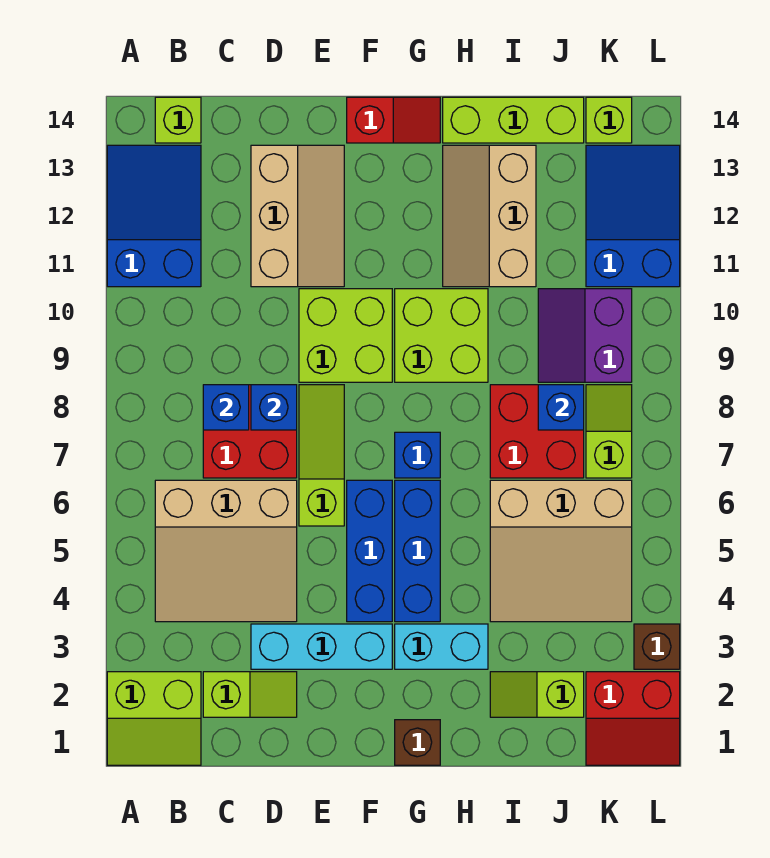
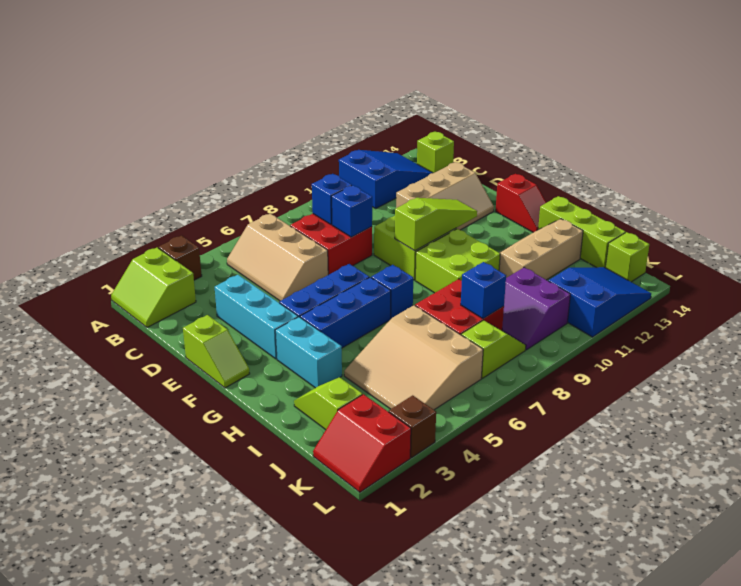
tan 3x3 slope [155,480,297,622] -> tan 2x3 slope [227,214,328,301]
lime 1x2 slope [203,672,297,717] -> lime 1x2 slope moved to [183,315,250,388]
lime 1x3 slope [299,385,344,526] -> lime 1x3 slope moved to [395,198,477,251]
brown 1x1 brick [395,720,440,765] -> brown 1x1 brick moved to [158,236,202,280]
purple 2x2 slope [538,289,632,382] -> purple 2x2 slope turned to [502,267,570,350]

